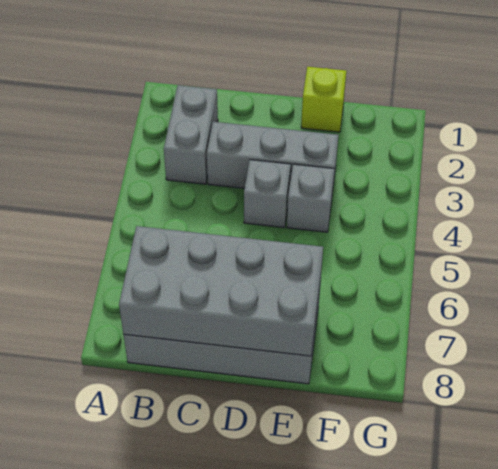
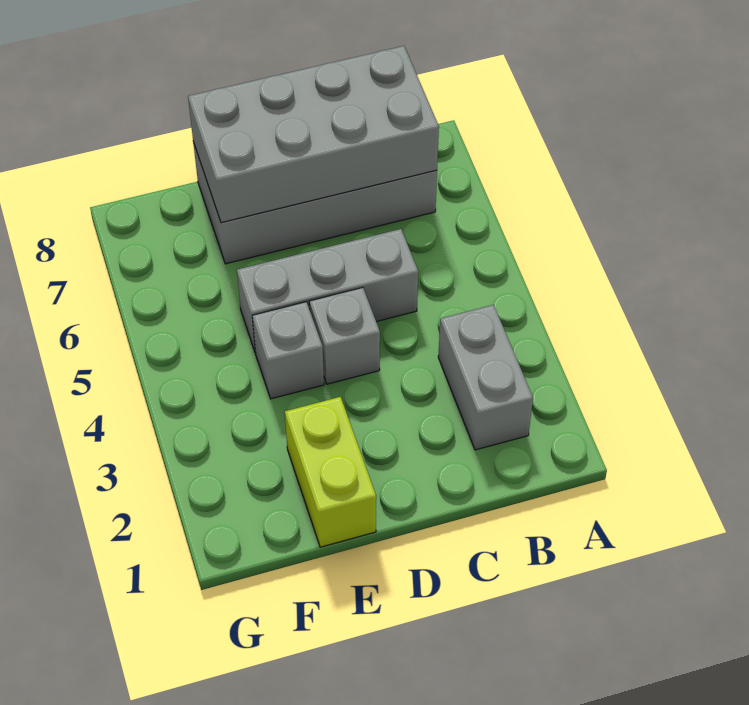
grey 1x3 brick [207,122,338,193] -> grey 1x3 brick moved to [237,229,418,351]
lime 1x1 brick [301,67,346,132] -> lime 1x2 brick [285,397,376,547]

